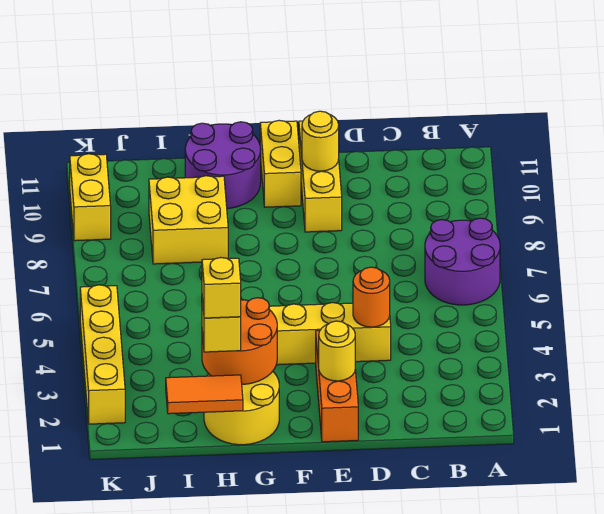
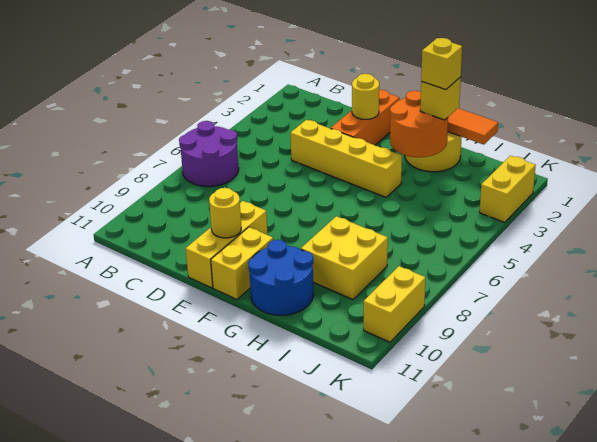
orange 1x1 round brick [353,267,390,327] -> none
purple 2x2 round brick [185,122,261,208] -> blue 2x2 round brick [248,240,313,315]
yellow 1x4 brick [80,285,125,424] -> yellow 1x2 brick [480,156,536,222]

